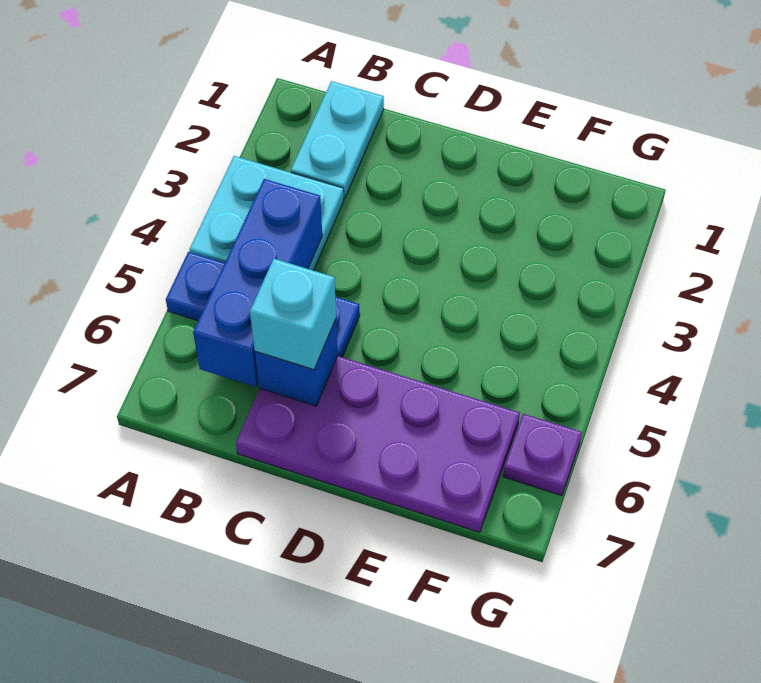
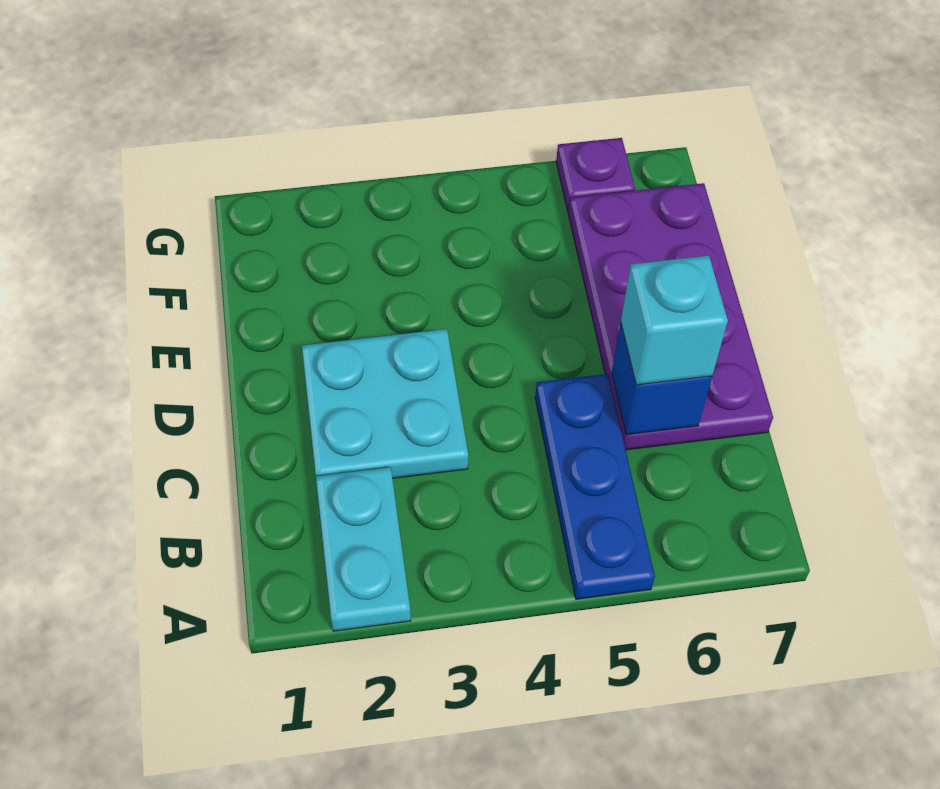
cyan 2x2 plate [189,156,344,271] -> cyan 2x2 plate moved to [302,329,468,478]
cyan 1x2 plate [291,81,384,199] -> cyan 1x2 plate turned to [316,467,411,631]
blue 1x3 brick [193,179,322,387] -> none

